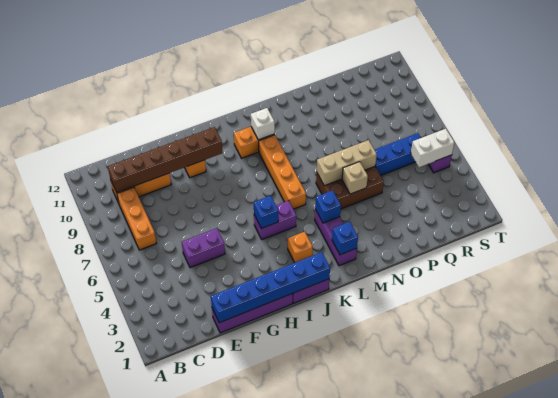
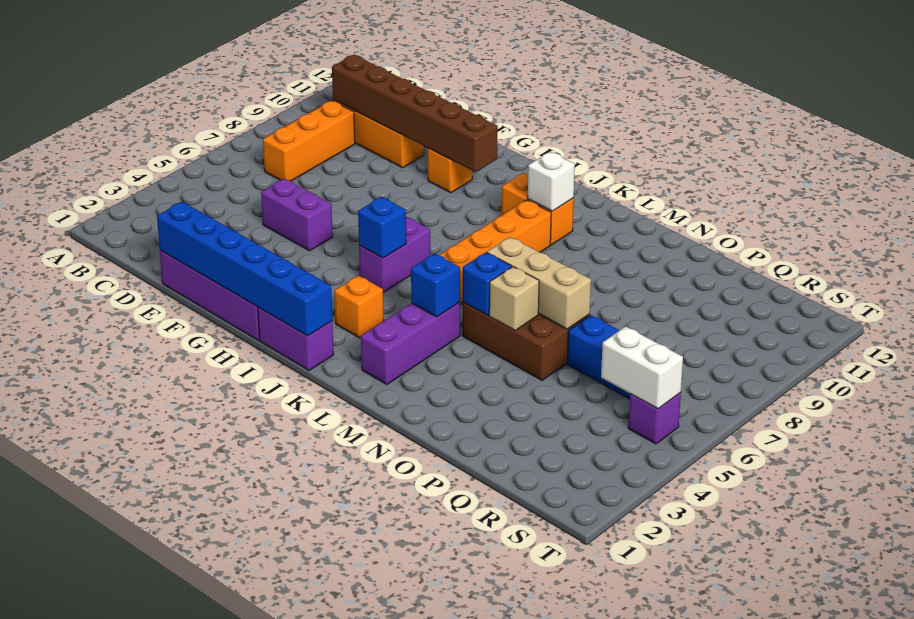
purple 1x2 brick [254,201,296,240] -> purple 1x2 brick turned to [359,217,430,292]
blue 1x1 brick [332,222,358,255] -> blue 1x1 brick moved to [463,252,512,316]

